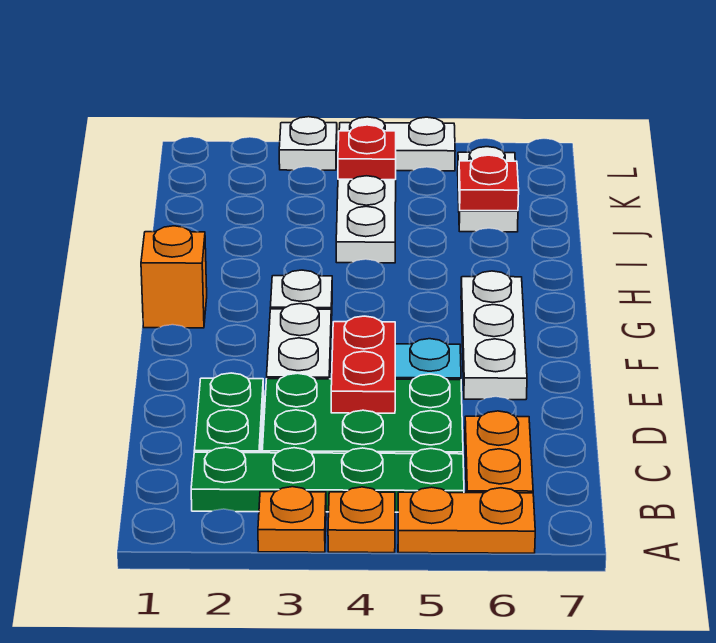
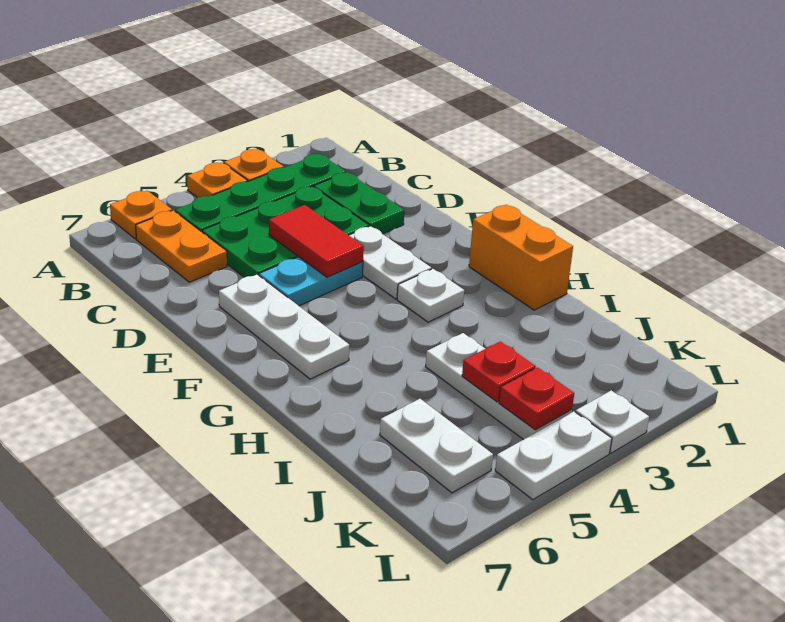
orange 1x2 plate [398,487,535,553] -> orange 1x1 plate [110,191,172,239]
red 1x2 plate [331,316,395,413] -> red 1x2 tile [269,205,364,277]
orange 1x1 brick [141,226,207,328] -> orange 1x2 brick [469,205,573,310]
red 1x1 plate [459,155,519,211] -> red 1x1 plate moved to [462,341,536,402]

